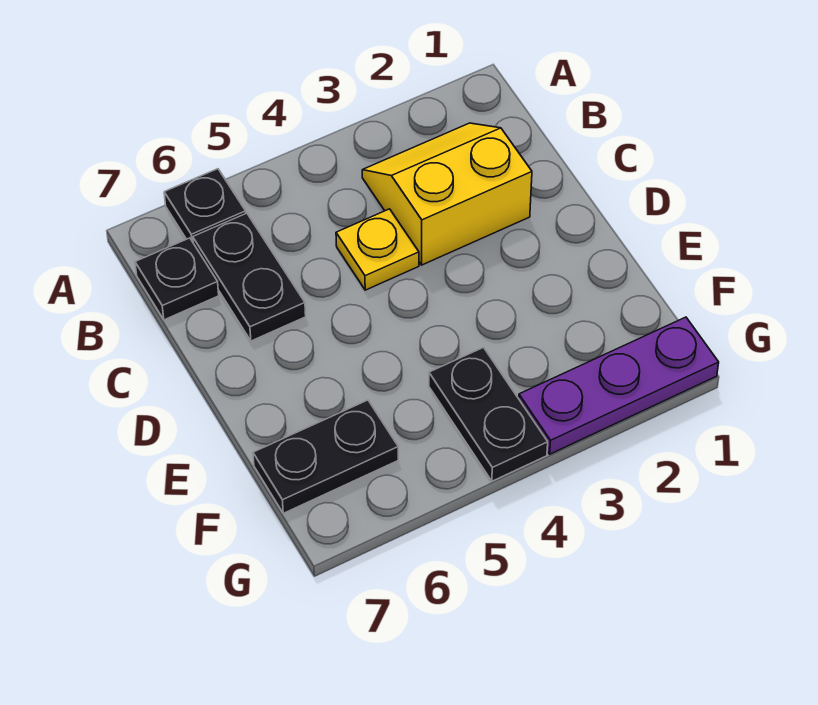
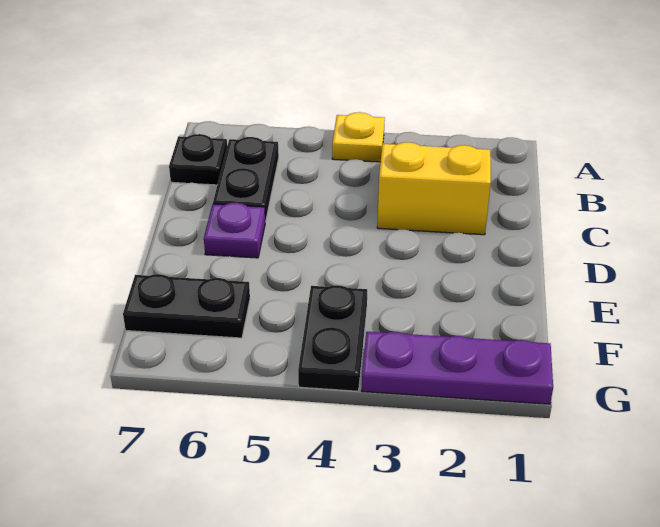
black 1x1 plate [164,169,246,242] -> none
yellow 1x1 plate [336,209,419,290] -> yellow 1x1 plate moved to [332,112,385,162]
none -> purple 1x1 plate [204,203,265,258]

